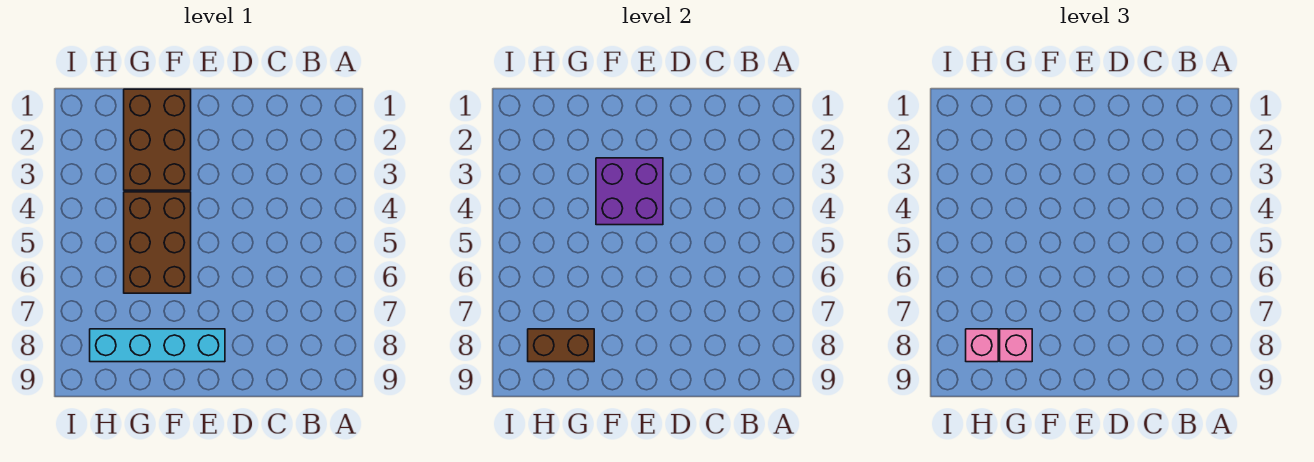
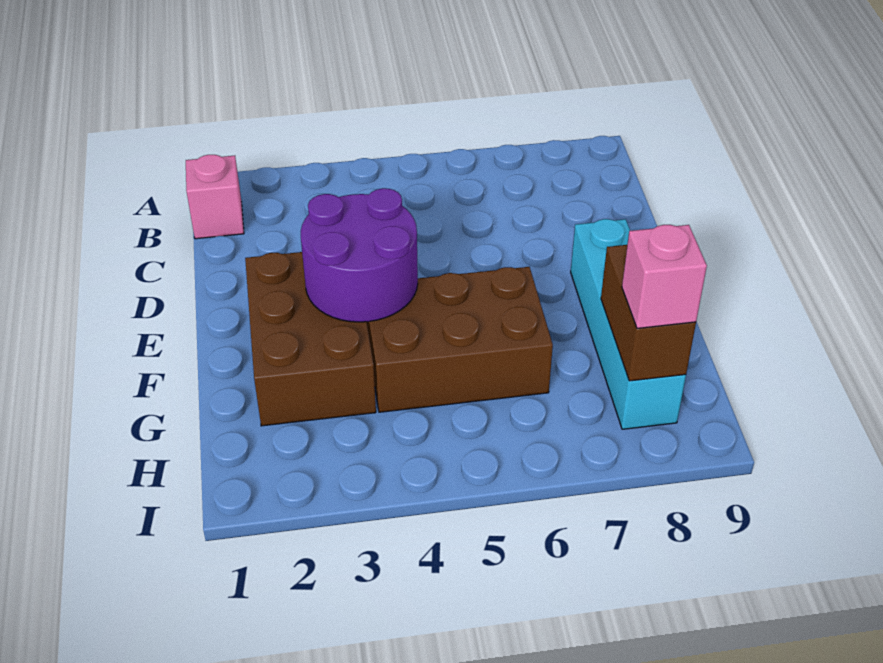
purple 2x2 brick [596,158,663,225] -> purple 2x2 round brick [301,188,418,322]
brown 2x3 brick [124,89,191,190] -> brown 2x3 brick turned to [245,252,376,426]
pink 1x1 brick [1000,329,1032,362] -> pink 1x1 brick moved to [186,155,244,239]

